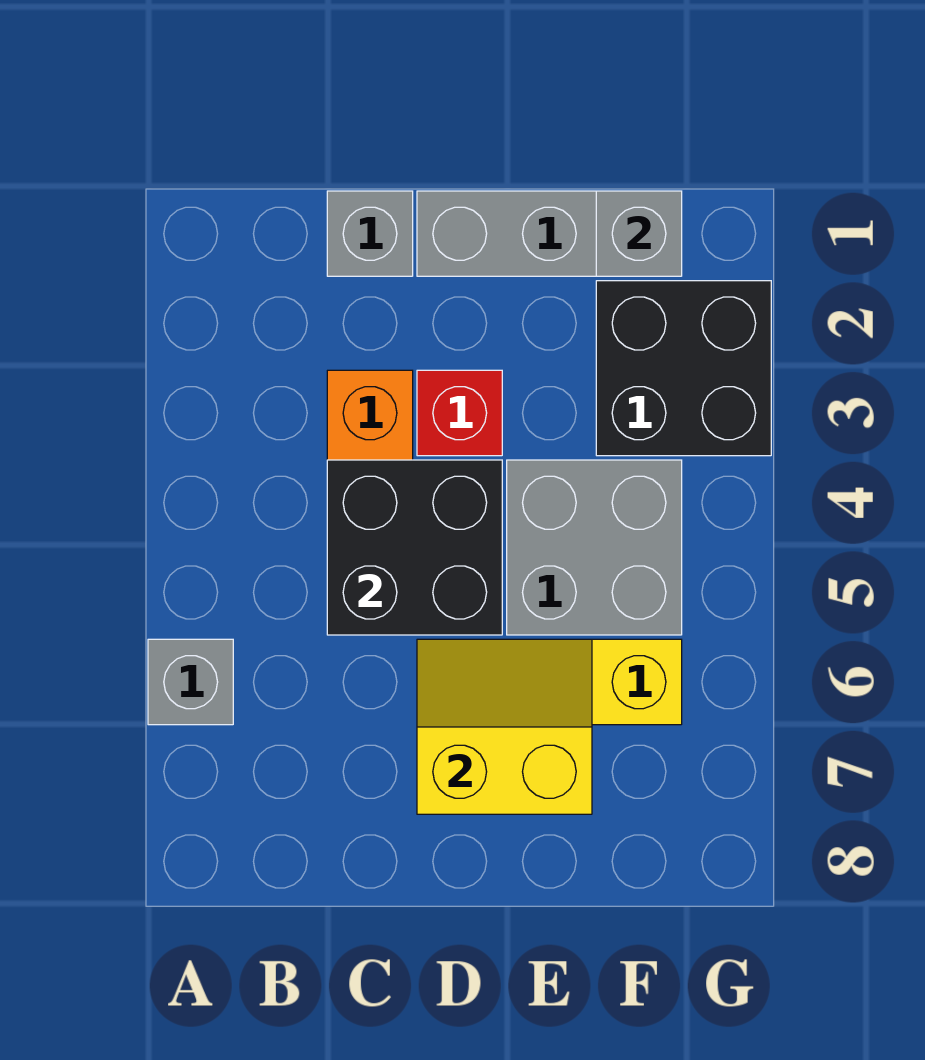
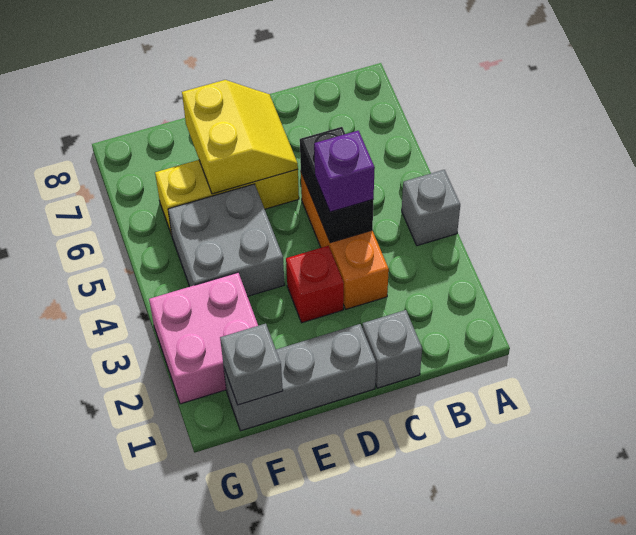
grey 1x1 brick [148,639,233,725] -> grey 1x1 brick moved to [402,170,460,246]
black 2x2 brick [327,460,502,635] -> black 1x2 brick [300,127,373,243]
none -> purple 1x1 brick [314,131,375,212]
yellow 2x2 slope [417,639,592,814] -> yellow 2x2 slope turned to [182,80,298,194]
black 2x2 brick [596,281,771,456] -> pink 2x2 brick [149,273,258,404]

